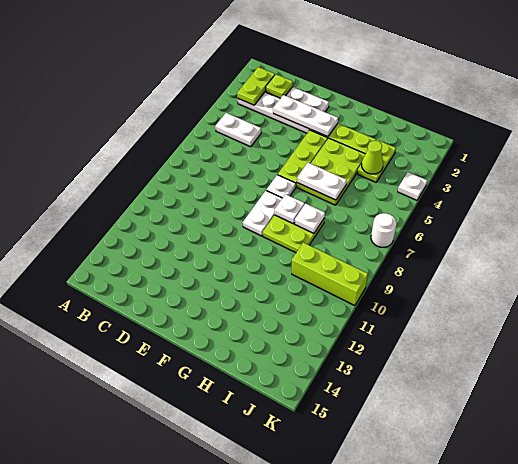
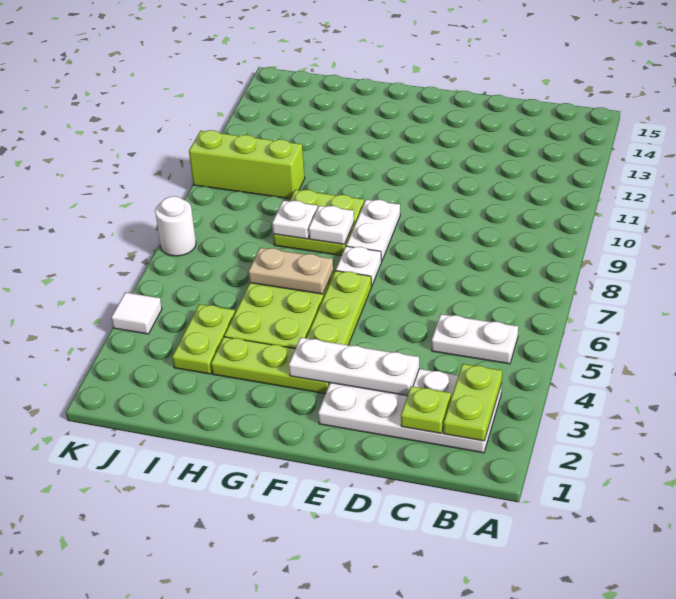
white 1x2 plate [297,163,347,200] -> tan 1x2 plate [248,248,333,294]
lime 1x1 cone [362,141,383,174] -> none
white 1x1 plate [398,172,427,200] -> white 1x1 tile [111,292,162,334]

